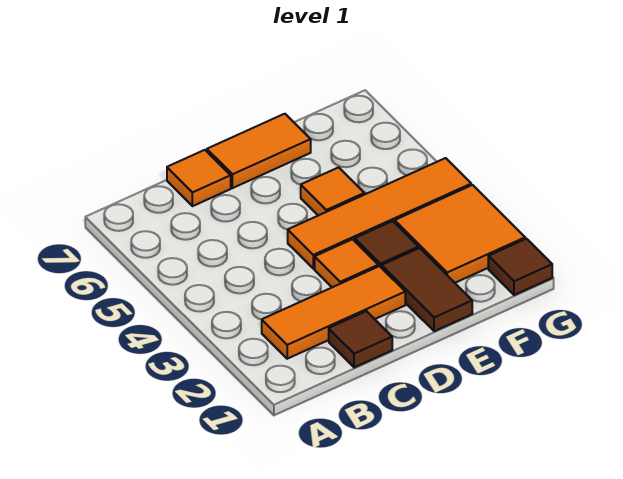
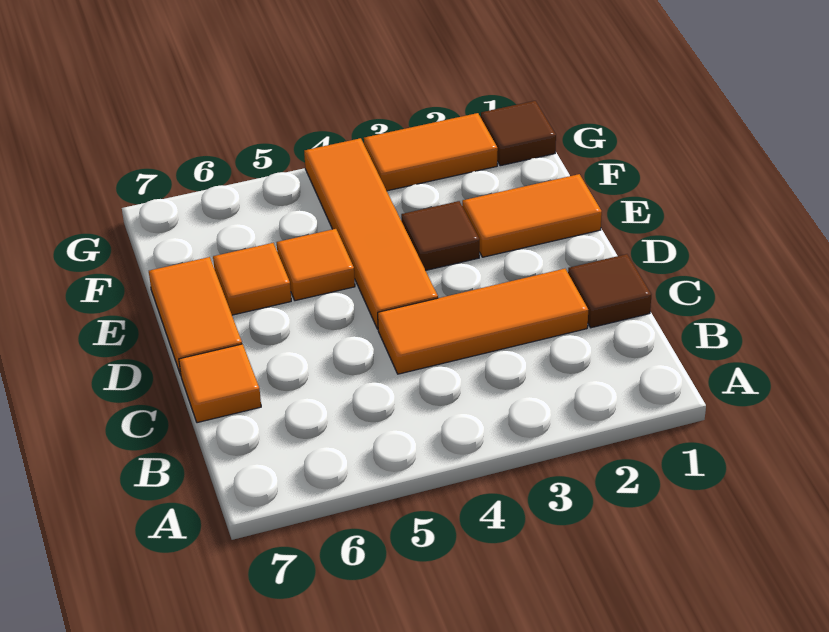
orange 1x3 tile [262,266,405,359] -> orange 1x3 tile turned to [378,269,588,374]
orange 1x1 tile [315,239,378,287] -> orange 1x1 tile moved to [213,243,291,315]
brown 1x2 tile [382,248,472,331] -> orange 1x2 tile [462,174,602,257]
orange 2x2 tile [395,185,525,283] -> orange 1x2 tile [364,113,498,191]

